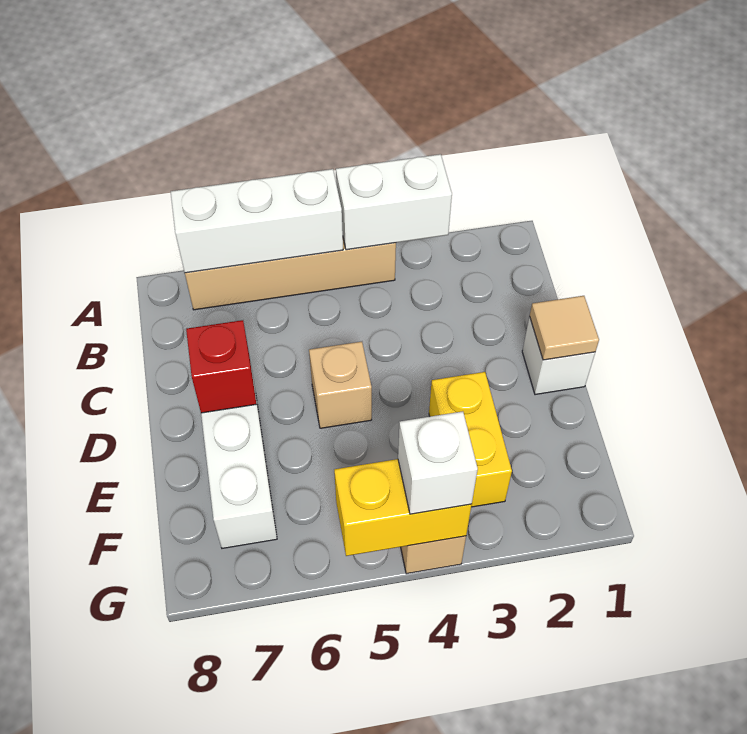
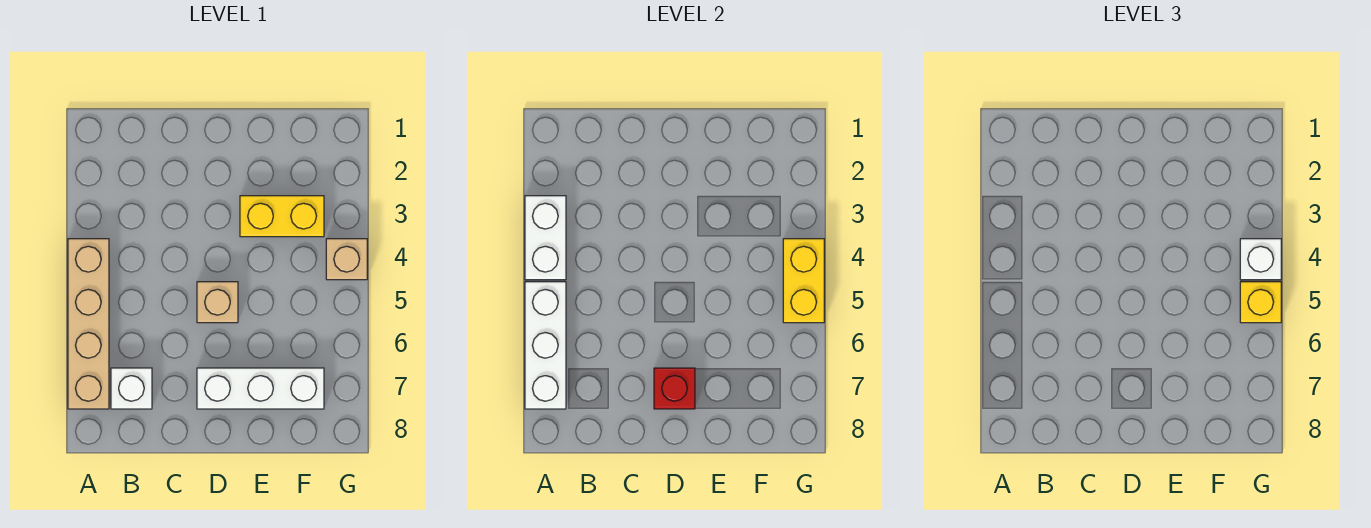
white 1x1 brick [522,316,595,395] -> white 1x1 brick moved to [111,368,152,409]
tan 1x1 tile [530,296,599,360] -> none
none -> yellow 1x1 brick [1240,282,1281,323]

